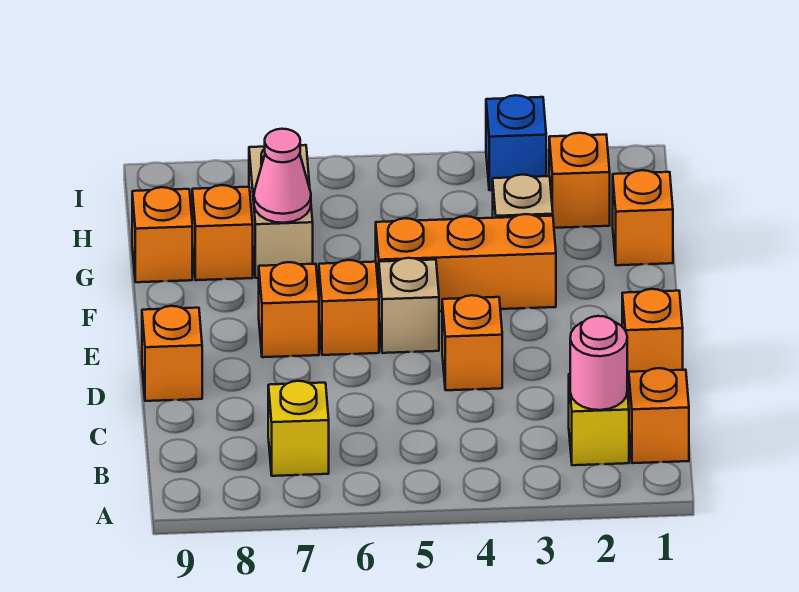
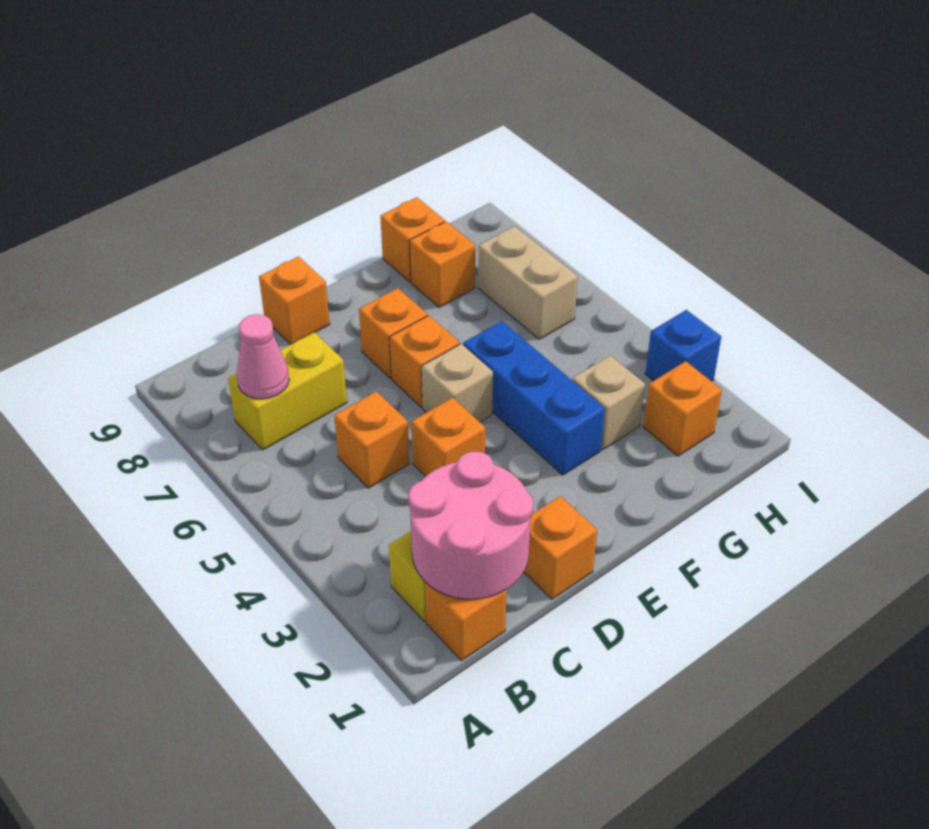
pink 1x1 round brick [570,316,627,410] -> pink 2x2 round brick [408,451,533,599]
yellow 1x1 brick [268,381,329,476] -> yellow 1x2 brick [228,332,347,450]
orange 1x3 brick [376,214,556,311] -> blue 1x3 brick [463,321,605,475]
orange 1x1 brick [613,170,673,265] -> orange 1x1 brick moved to [334,391,409,488]
tan 1x2 brick [249,145,313,278] -> tan 1x2 brick turned to [478,226,578,339]
pink 1x1 cone [254,129,311,223] -> pink 1x1 cone moved to [237,314,289,399]

